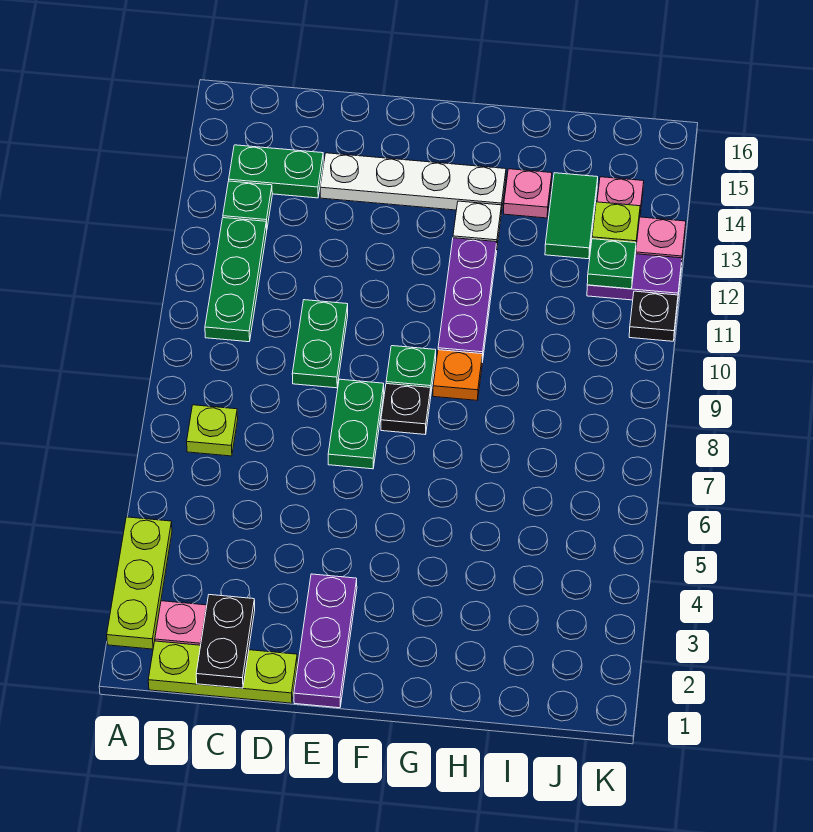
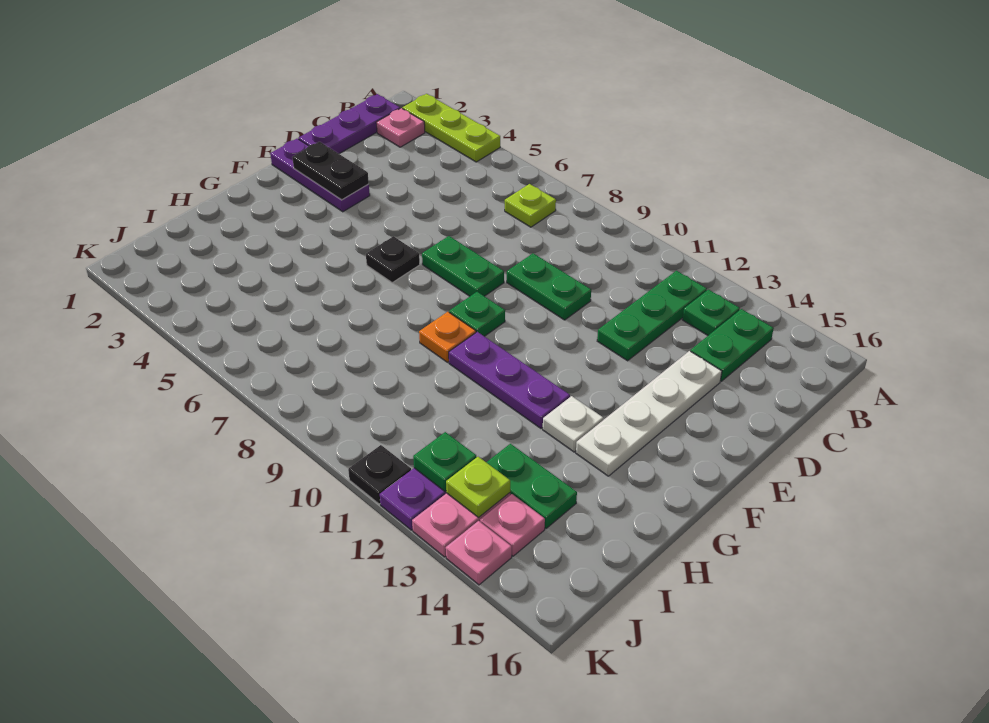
lime 1x3 plate [148,641,297,703] -> purple 1x3 plate [299,94,400,154]
green 1x3 plate [205,218,267,342] -> green 1x3 plate turned to [597,271,707,361]
black 1x2 plate [196,595,255,688] -> black 1x2 plate moved to [292,142,369,200]
black 1x1 plate [381,384,431,435] -> black 1x1 plate moved to [366,236,420,283]
pink 1x1 plate [504,169,552,218] -> pink 1x1 plate moved to [446,521,512,585]
green 1x2 tile [545,173,598,259] -> green 1x2 plate [486,444,577,528]

